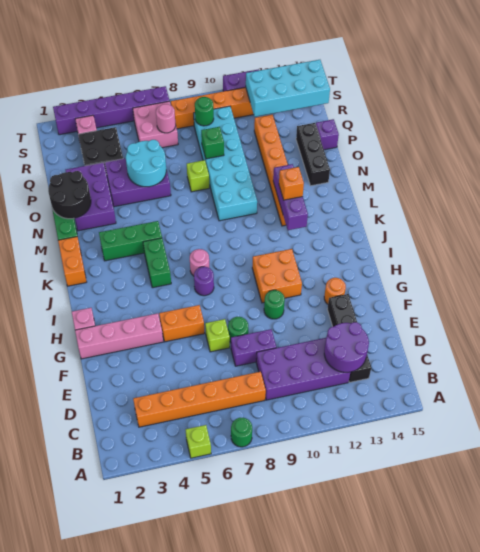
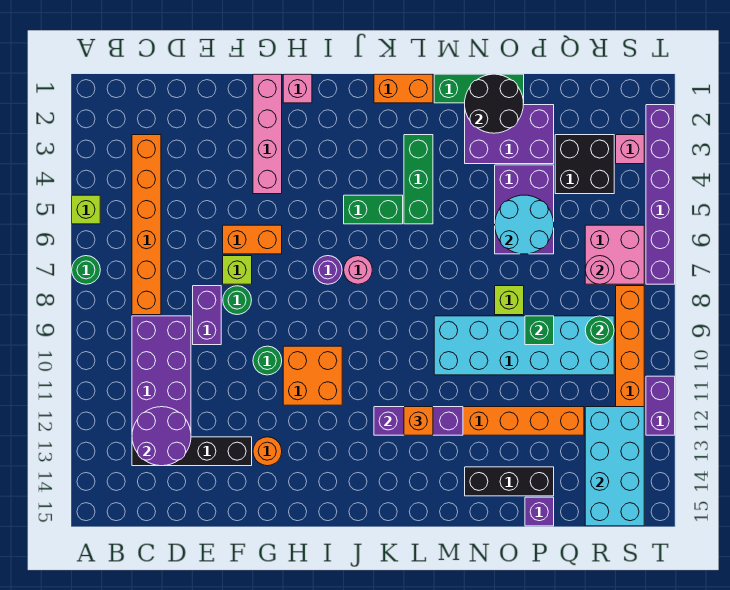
orange 1x2 brick [159,305,204,342] -> orange 1x2 brick turned to [223,225,282,254]

